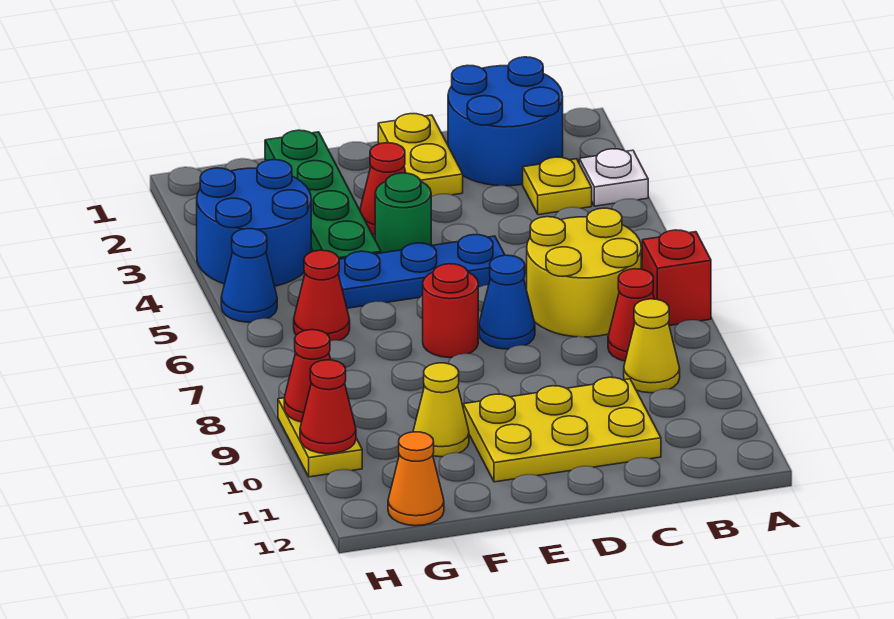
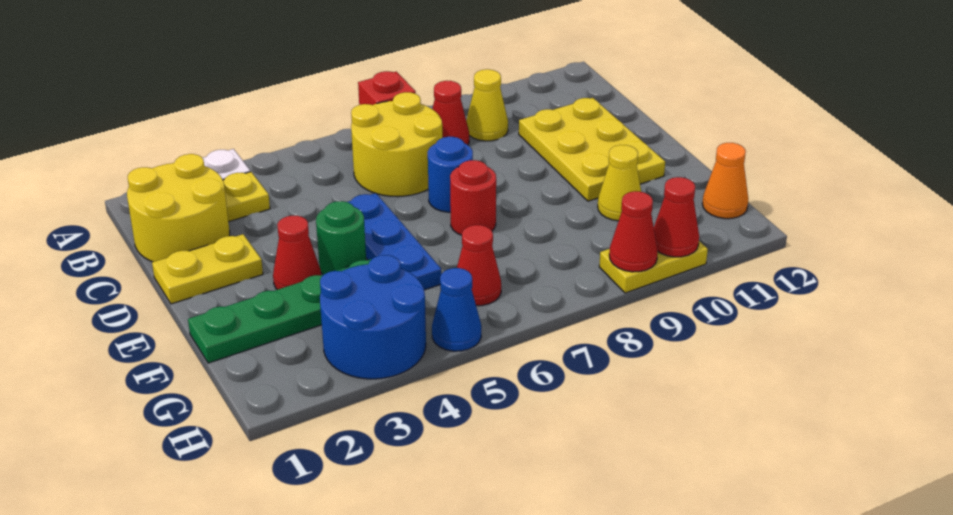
blue 2x2 round brick [448,57,563,186] -> yellow 2x2 round brick [127,154,230,262]
blue 1x1 cone [479,255,535,349] -> blue 1x1 round brick [428,137,473,212]

